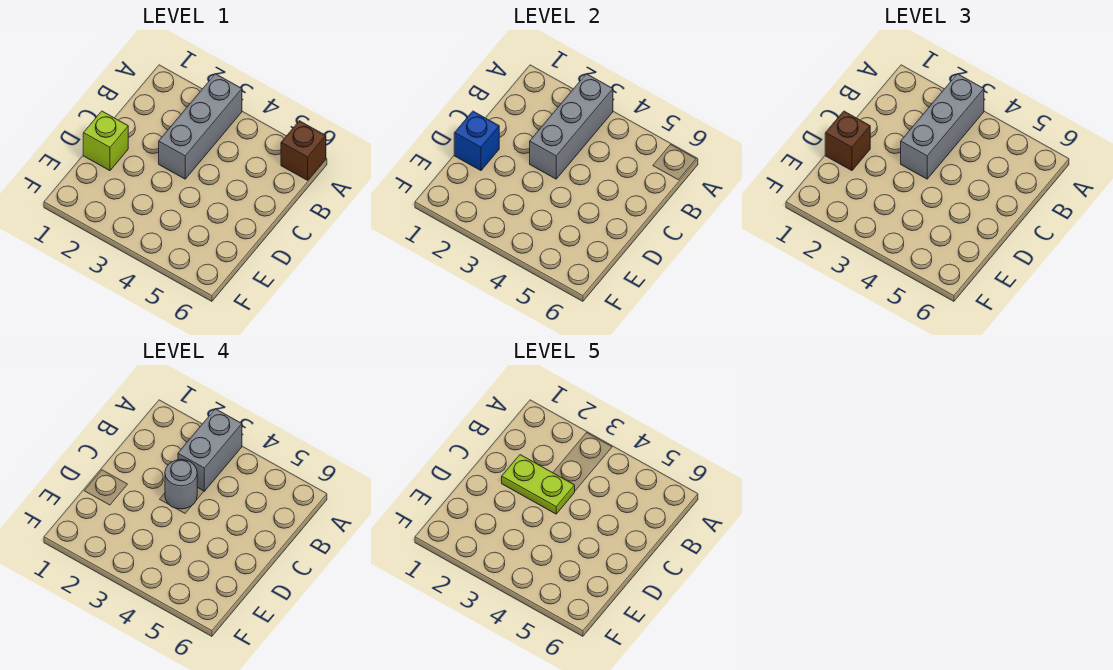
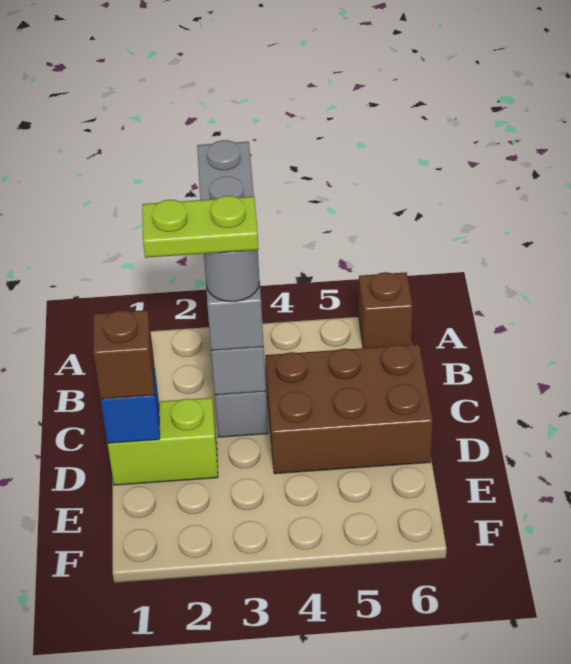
none -> brown 2x3 brick [265,344,433,474]
lime 1x1 brick [83,111,128,171] -> lime 1x2 brick [108,398,218,485]

